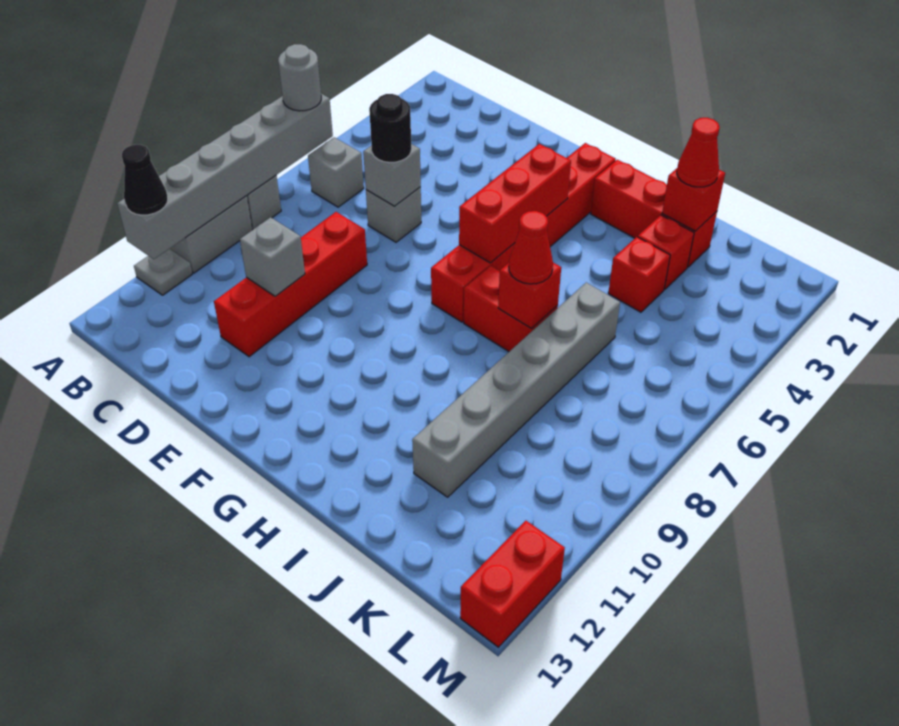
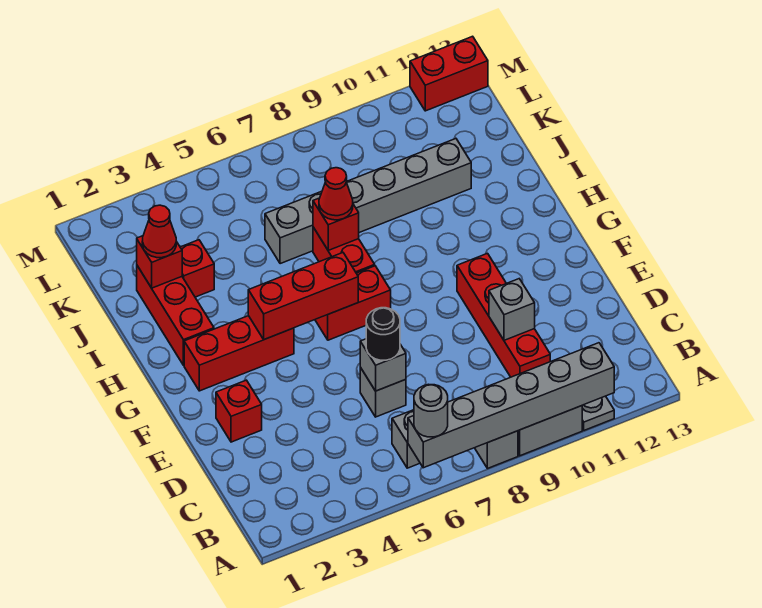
black 1x1 cone [122,145,168,215] -> none
red 1x4 brick [214,212,367,357] -> red 1x4 brick turned to [457,253,550,377]
red 1x1 brick [608,237,670,312] -> red 1x1 brick moved to [216,380,262,442]

